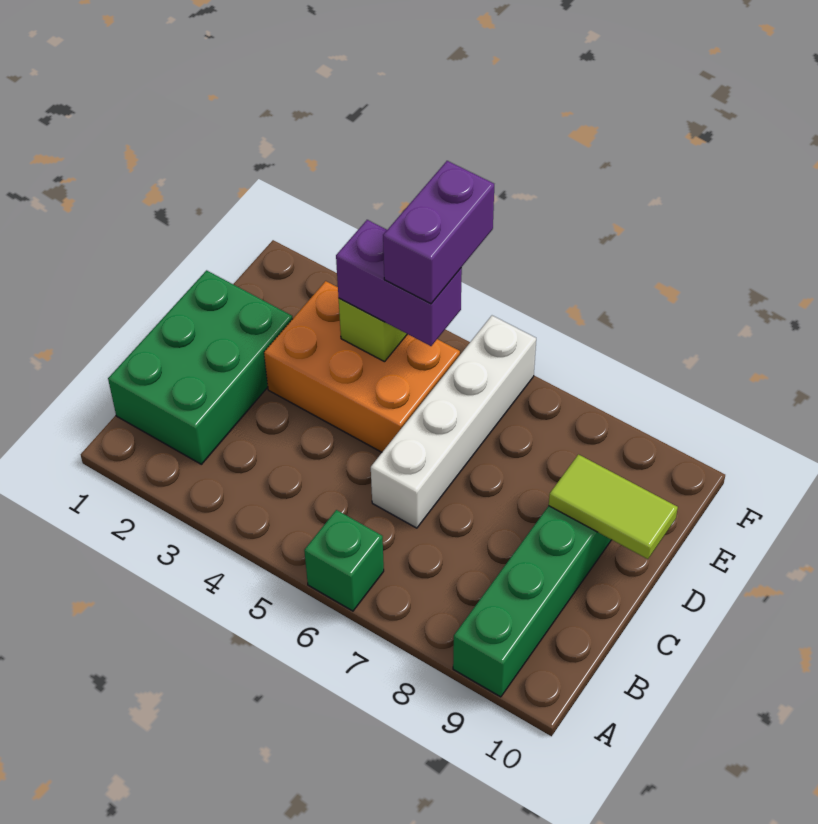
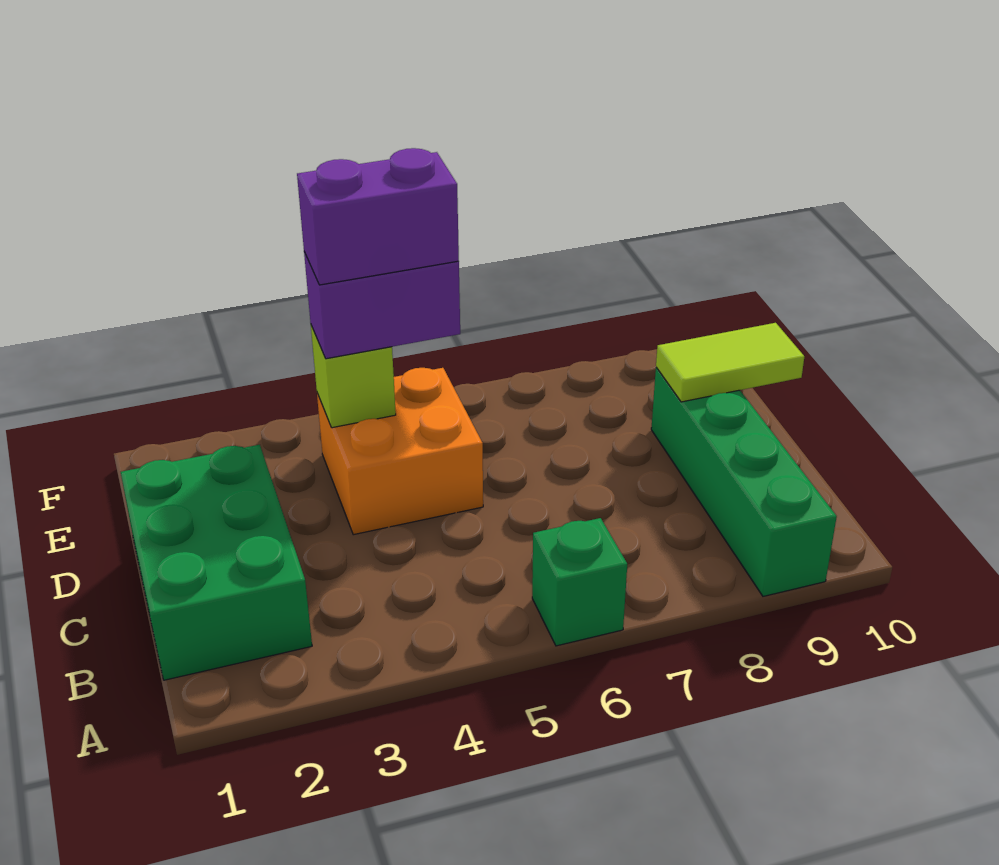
white 1x4 brick [371,316,536,528] -> none
orange 2x3 brick [264,281,460,452] -> orange 2x2 brick [317,368,483,535]
purple 1x2 brick [383,161,494,304] -> purple 1x2 brick turned to [297,148,459,285]

